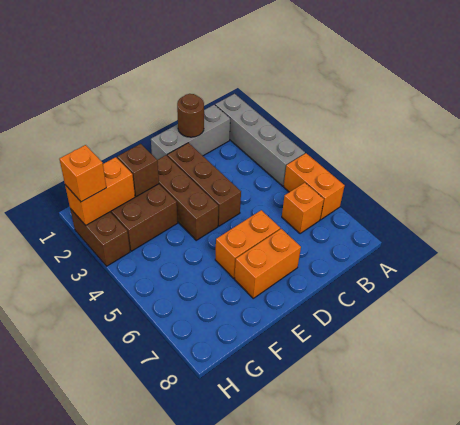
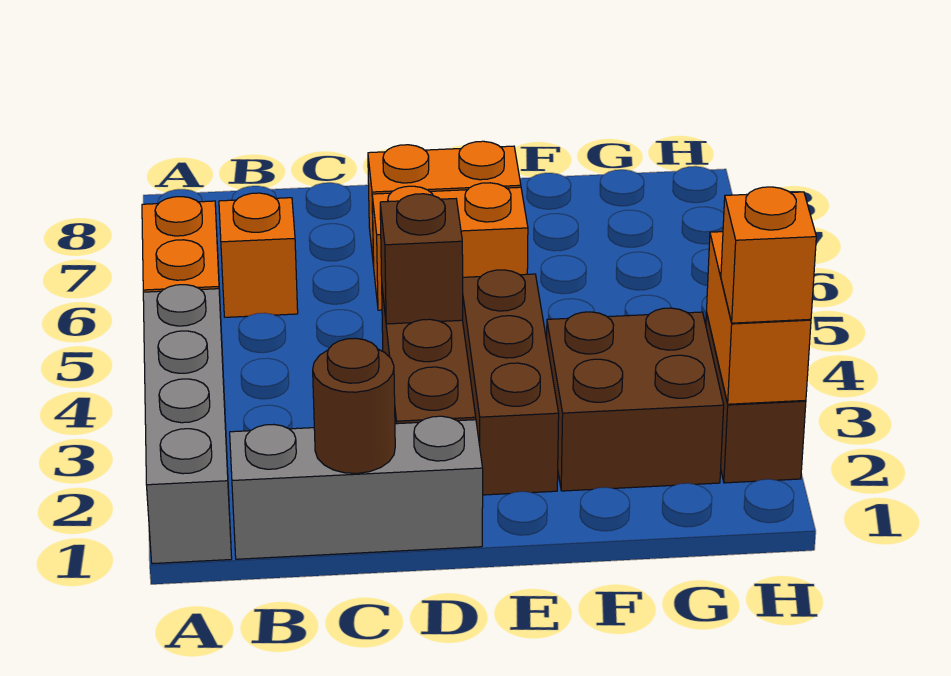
brown 1x1 brick [117,144,159,197] -> brown 1x1 brick moved to [380,194,463,324]
orange 1x2 brick [65,157,135,225] -> orange 1x2 brick turned to [707,232,811,404]

